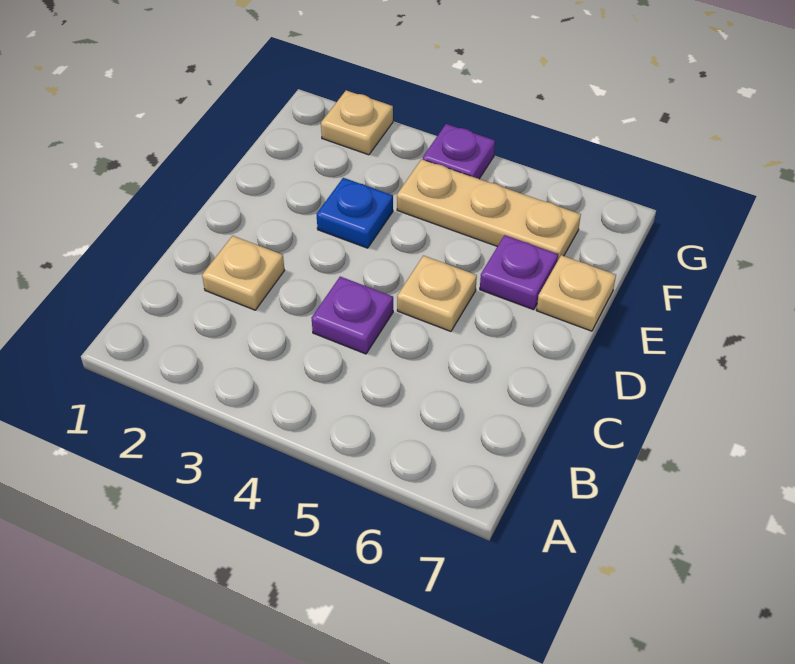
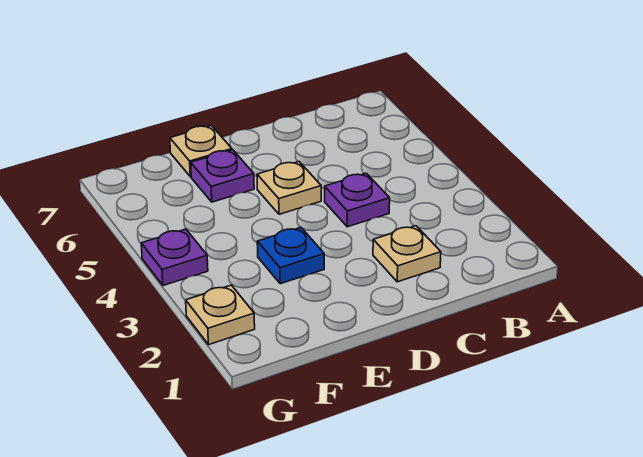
tan 1x3 plate [397,159,581,261] -> none

